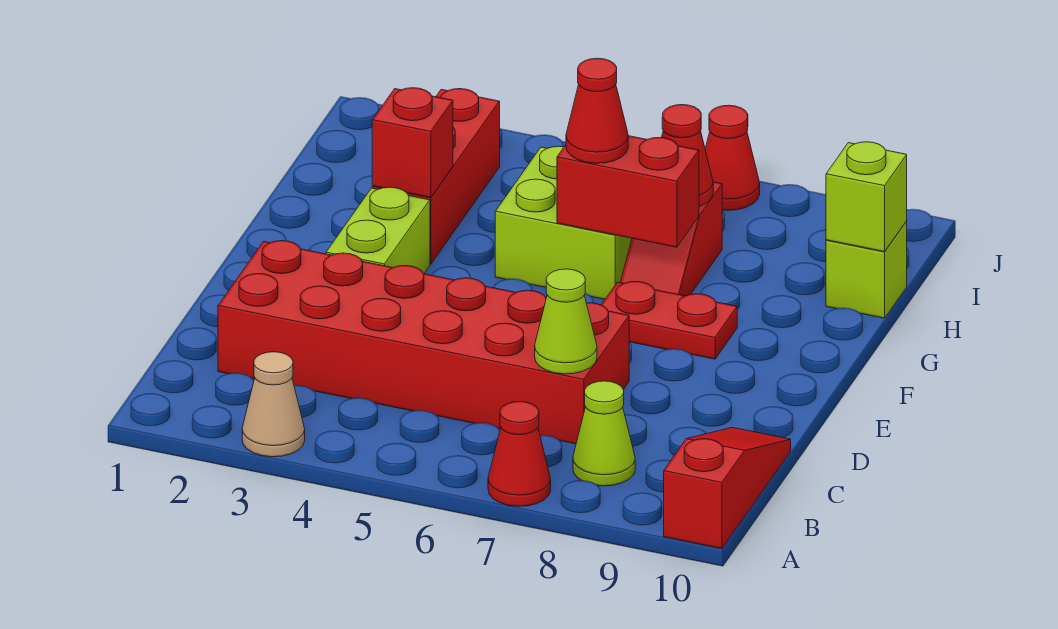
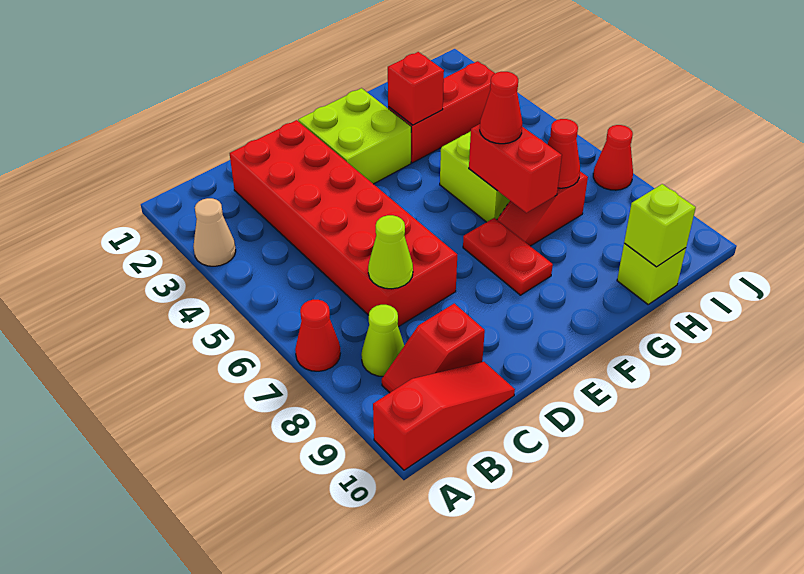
none -> red 1x2 slope [382,304,485,393]
lime 1x2 brick [326,187,430,274] -> lime 2x2 brick [298,88,411,184]

